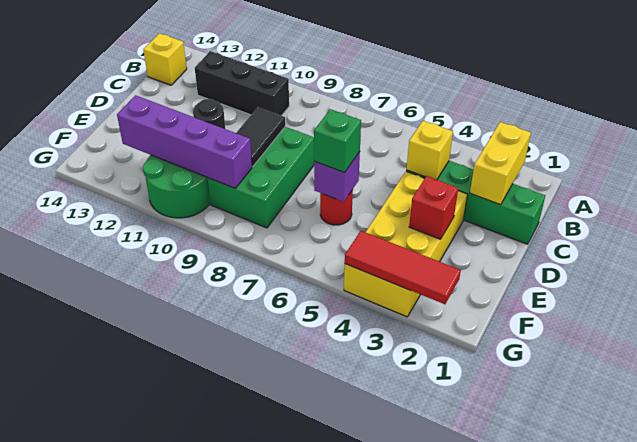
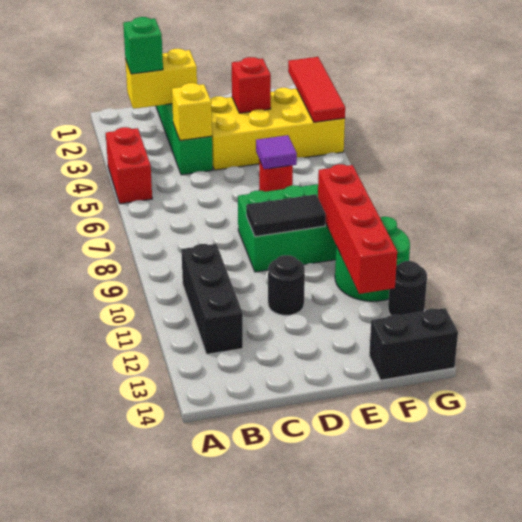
none -> red 1x2 brick [106,127,152,204]
yellow 1x1 brick [143,33,187,85] -> none
purple 1x1 brick [314,152,360,202] -> purple 1x1 tile [256,135,297,169]
green 1x1 brick [314,109,361,173] -> green 1x1 brick moved to [123,17,163,74]
purple 1x4 brick [117,95,252,188] -> red 1x4 brick [318,164,397,294]
none -> black 1x2 brick [369,308,458,380]
none -> black 1x1 round brick [388,261,427,315]

